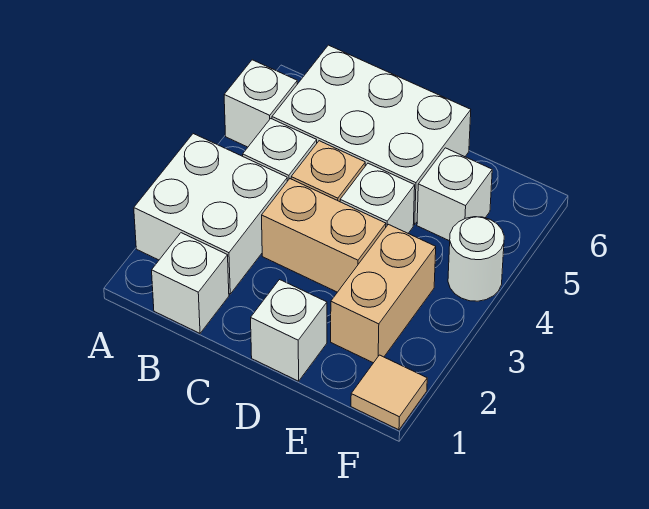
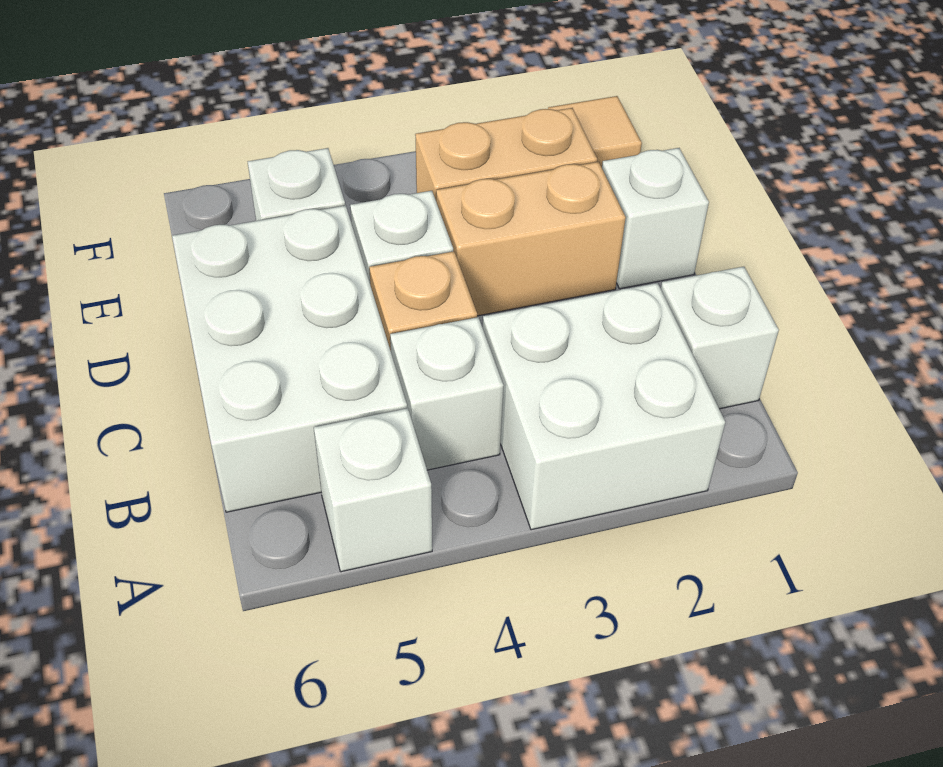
tan 1x2 brick [262,179,386,292] -> tan 1x2 brick turned to [436,162,626,316]
white 1x1 round brick [448,217,504,301] -> none

